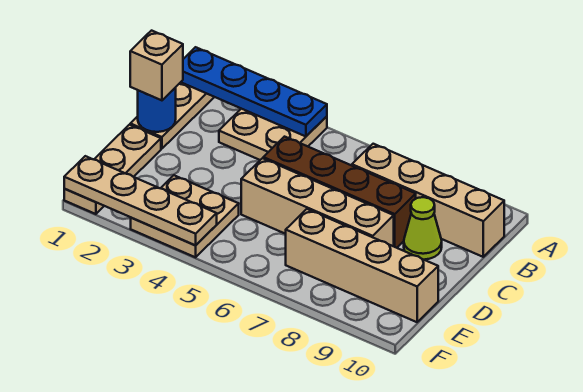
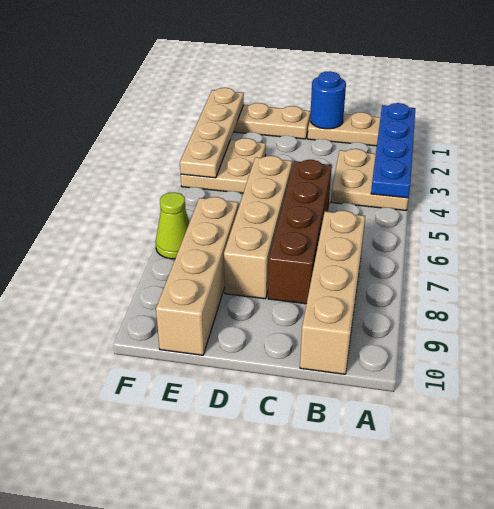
tan 1x1 brick [130,31,183,100] -> none
lime 1x1 cone [404,197,442,260] -> lime 1x1 cone moved to [155,192,190,259]

